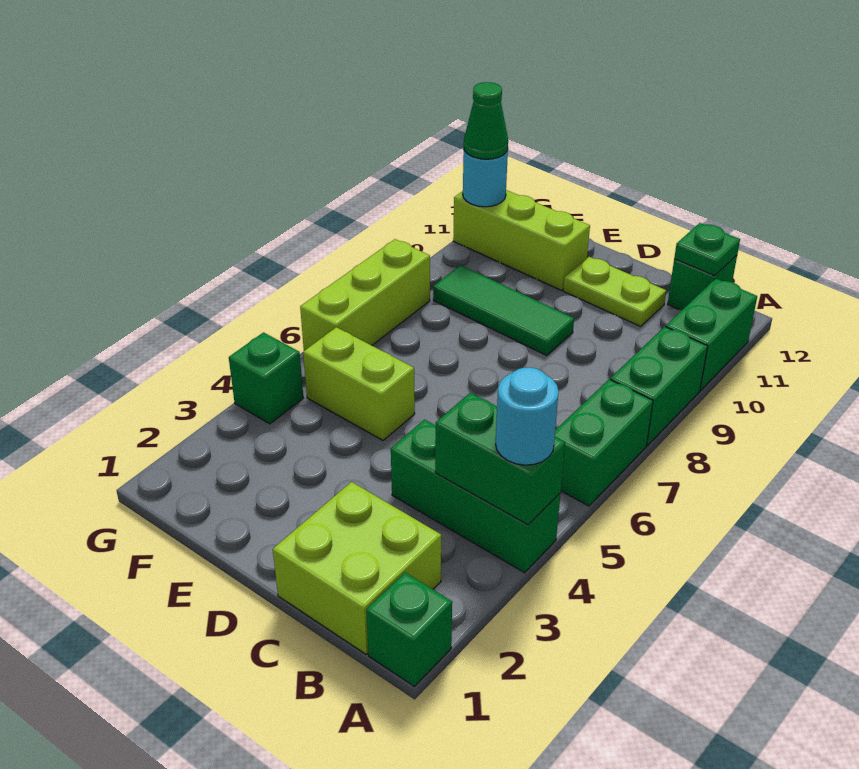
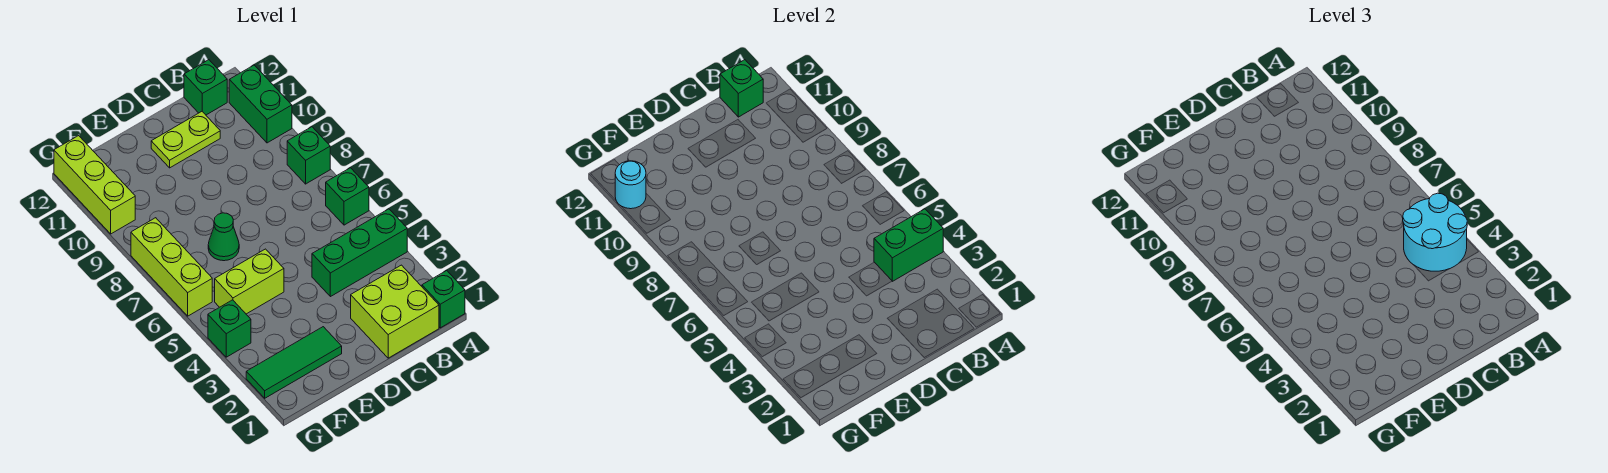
cyan 1x1 round brick [496,368,559,465] -> cyan 2x2 round brick [1403,193,1467,271]
green 1x2 brick [555,379,653,506] -> green 1x1 brick [326,168,369,225]
green 1x2 brick [610,327,708,446] -> green 1x1 brick [287,127,330,184]
green 1x1 plate [674,223,740,276] -> green 1x1 brick [720,60,763,117]
green 1x3 tile [433,265,574,356] -> green 1x3 tile moved to [246,327,342,398]
lime 1x3 brick [453,190,590,290] -> lime 1x3 brick turned to [54,136,135,234]
green 1x1 cone [464,82,508,159] -> green 1x1 cone moved to [208,213,239,261]

